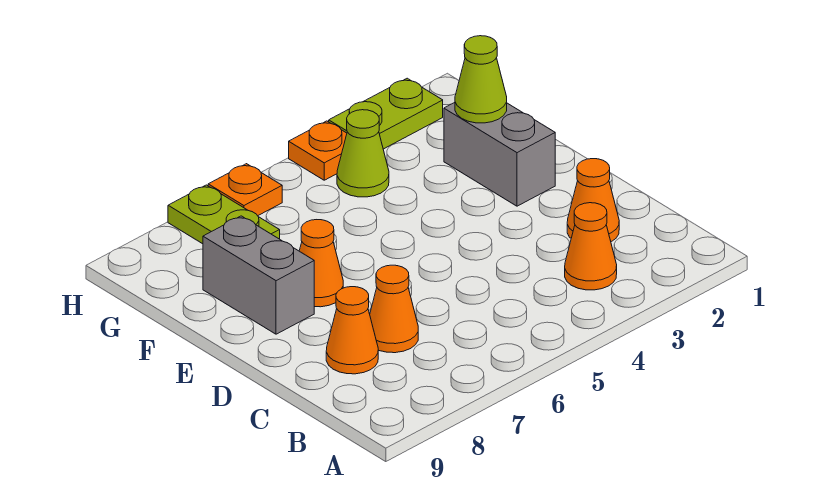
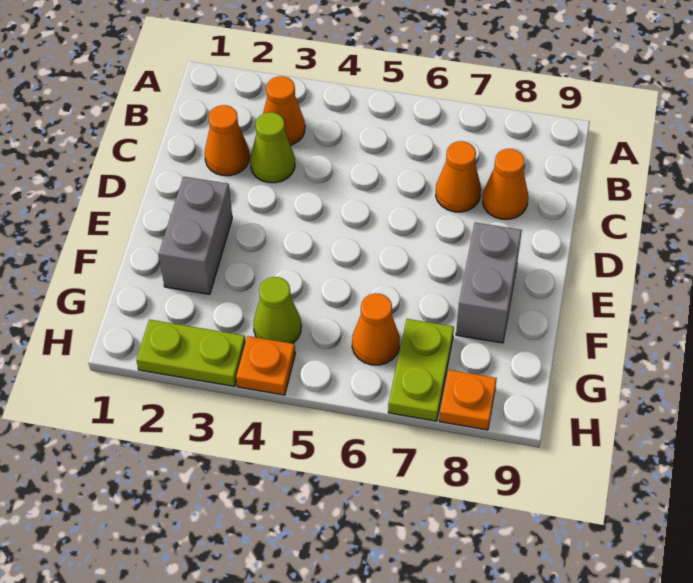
orange 1x1 cone [299,220,343,307] -> orange 1x1 cone moved to [352,293,400,365]
lime 1x1 cone [455,36,507,123] -> lime 1x1 cone moved to [250,112,295,183]
orange 1x1 plate [208,164,282,216] -> orange 1x1 plate moved to [439,370,497,430]

